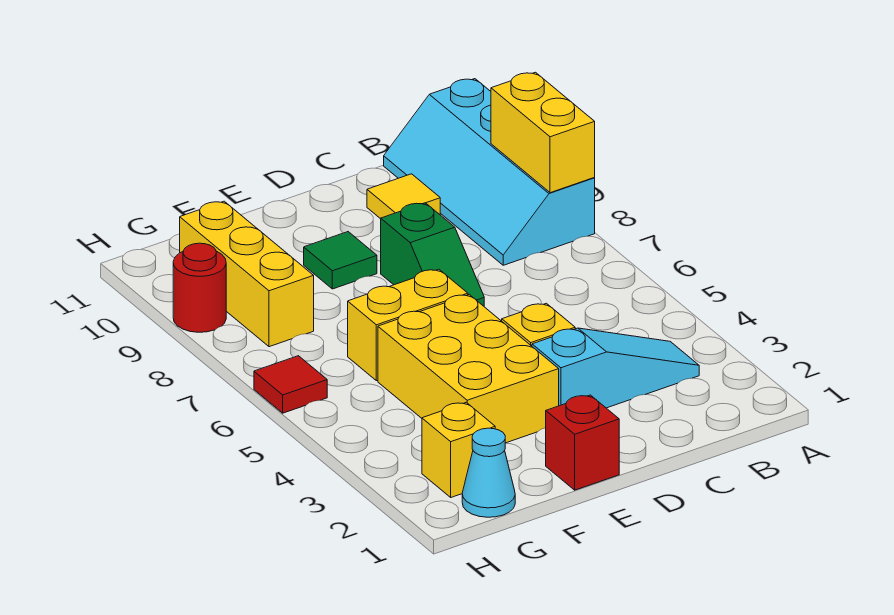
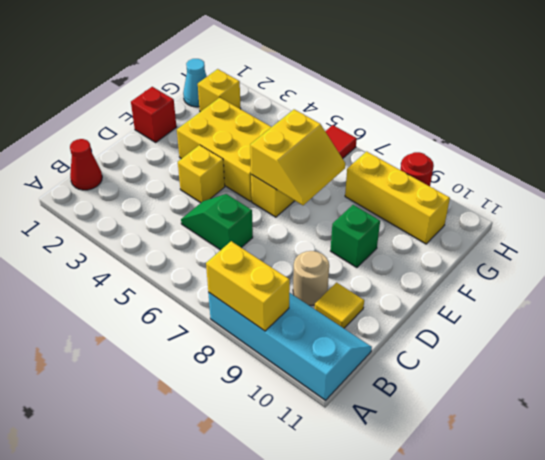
none -> red 1x1 cone [70,139,102,190]
cyan 1x3 slope [532,328,699,408] -> none
none -> tan 1x1 round brick [293,251,329,305]
green 1x2 slope [381,203,484,306] -> green 1x2 slope moved to [181,194,253,250]
none -> yellow 2x2 slope [250,109,345,205]
green 1x1 tile [304,232,377,289] -> green 1x1 brick [331,205,380,268]

